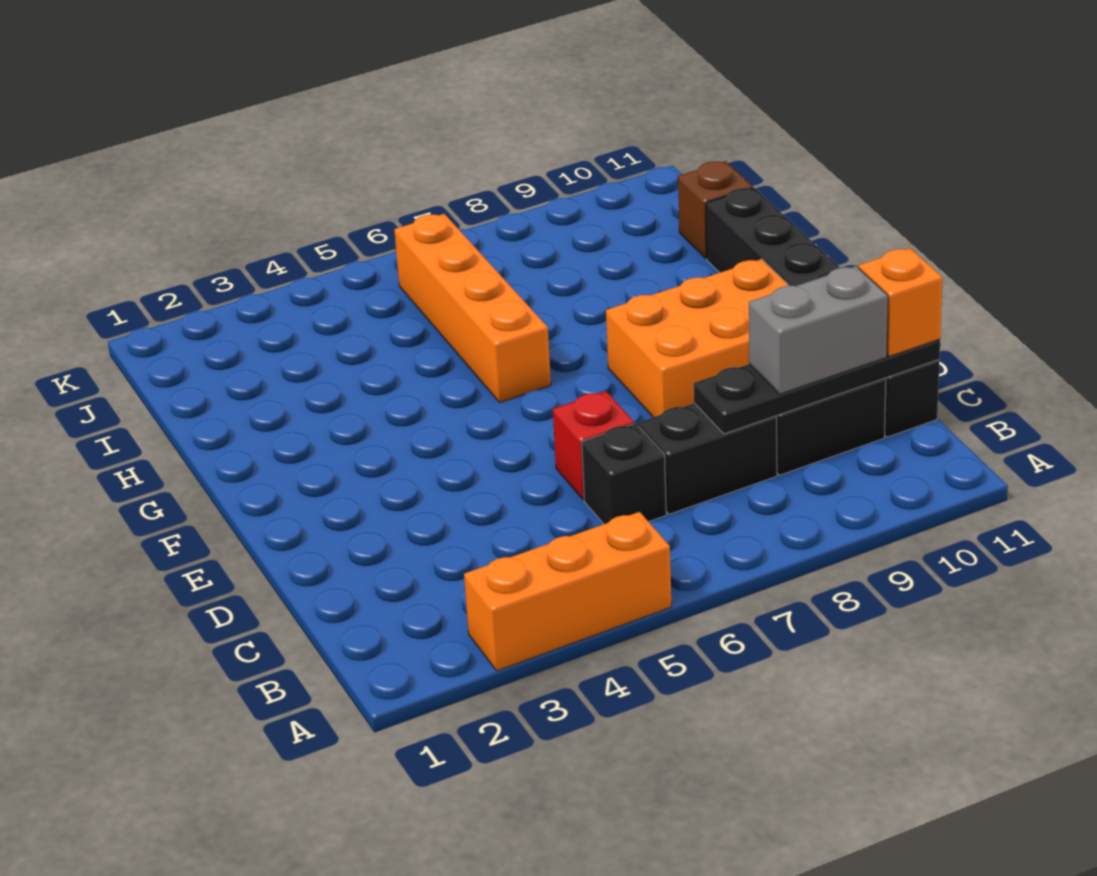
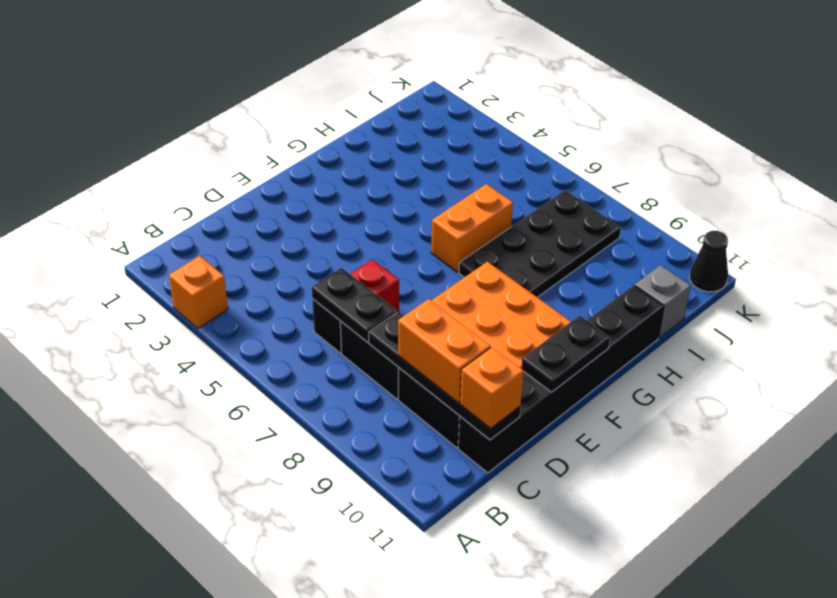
orange 1x3 brick [464,512,671,671] -> orange 1x1 brick [169,256,228,328]
none -> black 1x2 plate [312,268,397,342]
grey 1x2 brick [749,266,888,394] -> orange 1x2 brick [398,299,491,403]
none -> black 1x2 plate [521,315,610,392]
orange 1x4 brick [394,214,551,403] -> orange 1x2 brick [431,184,513,272]
none -> black 2x4 plate [459,190,621,297]
brown 1x1 brick [678,161,753,259] -> grey 1x1 brick [635,265,691,338]
none -> black 1x1 cone [689,231,728,292]

